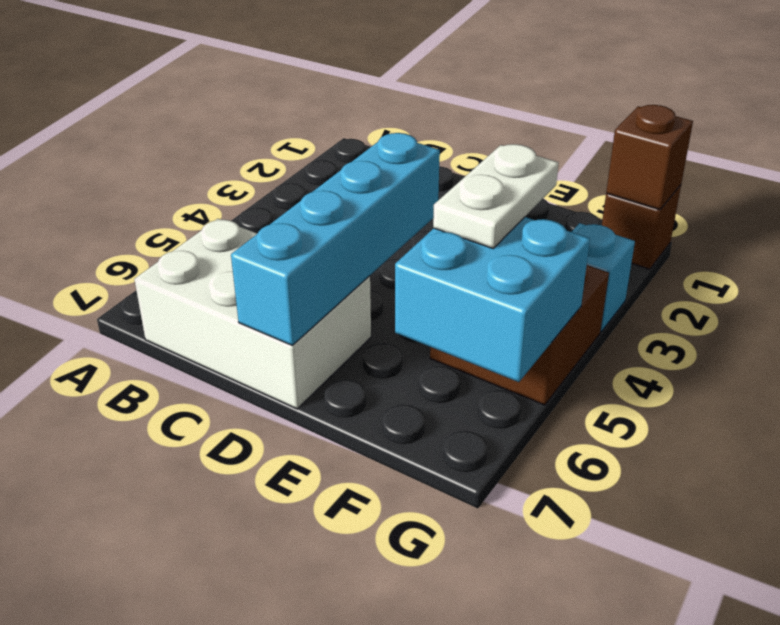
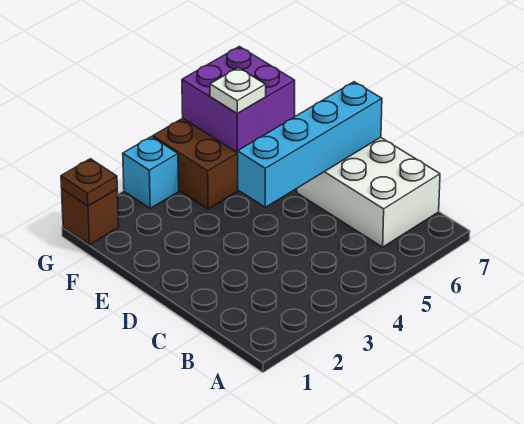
white 1x2 plate [433,144,559,248] -> white 1x1 plate [210,68,266,113]
cyan 2x2 brick [395,217,590,382] -> purple 2x2 brick [182,47,295,152]
brown 1x1 brick [606,105,693,209] -> brown 1x1 plate [61,159,117,206]

